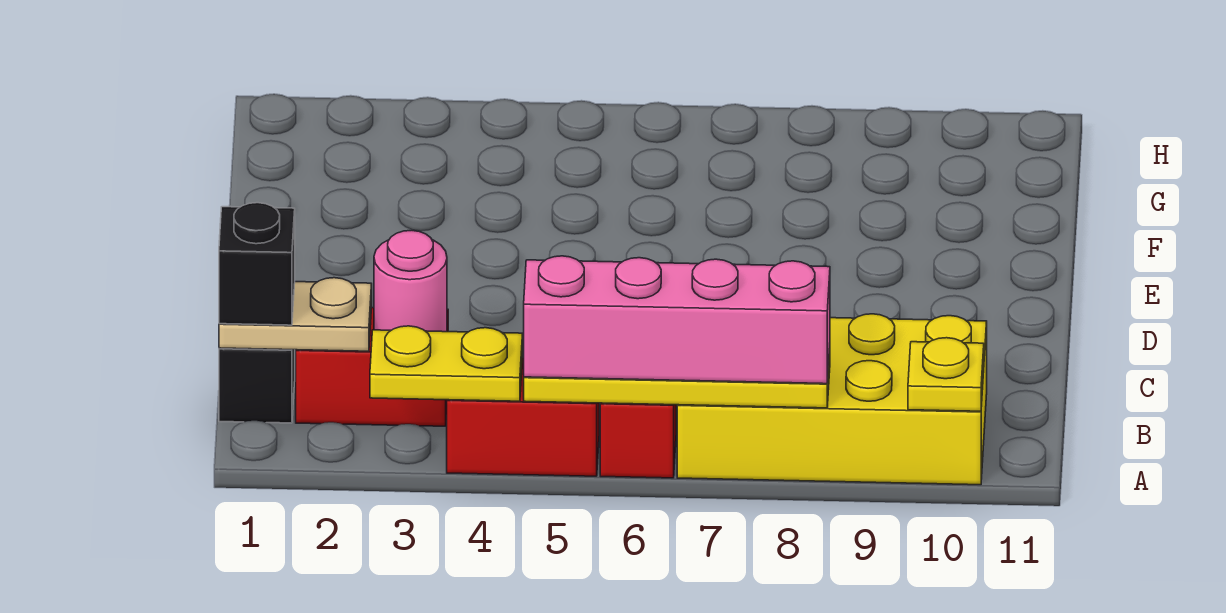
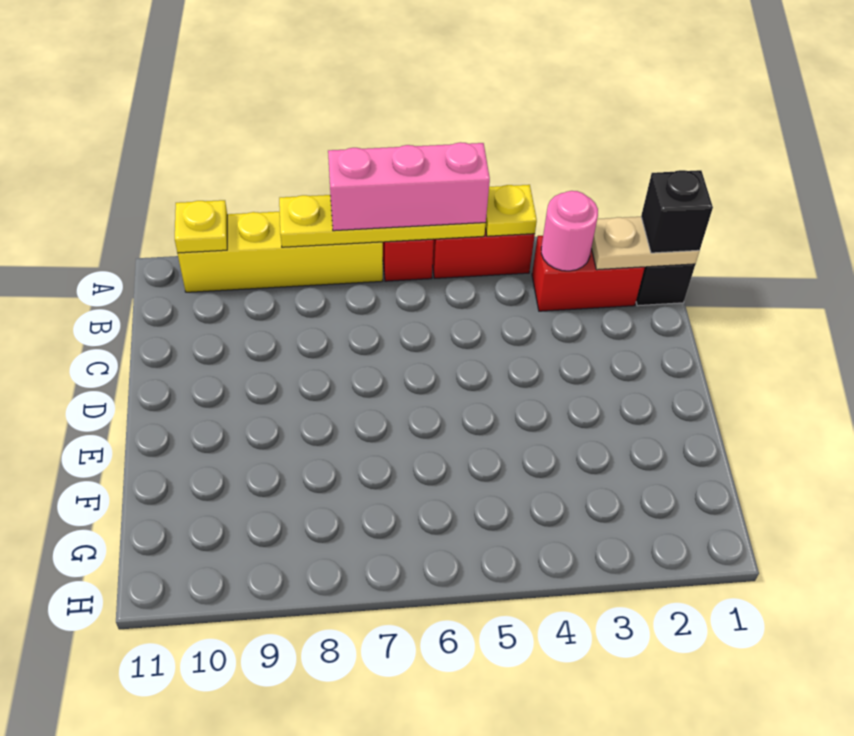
yellow 1x2 plate [370,326,523,401] -> yellow 1x1 plate [485,185,537,236]
pink 1x4 brick [524,256,830,384] -> pink 1x3 brick [328,142,490,231]
yellow 2x4 brick [677,314,987,485] -> yellow 1x4 brick [178,212,383,292]

